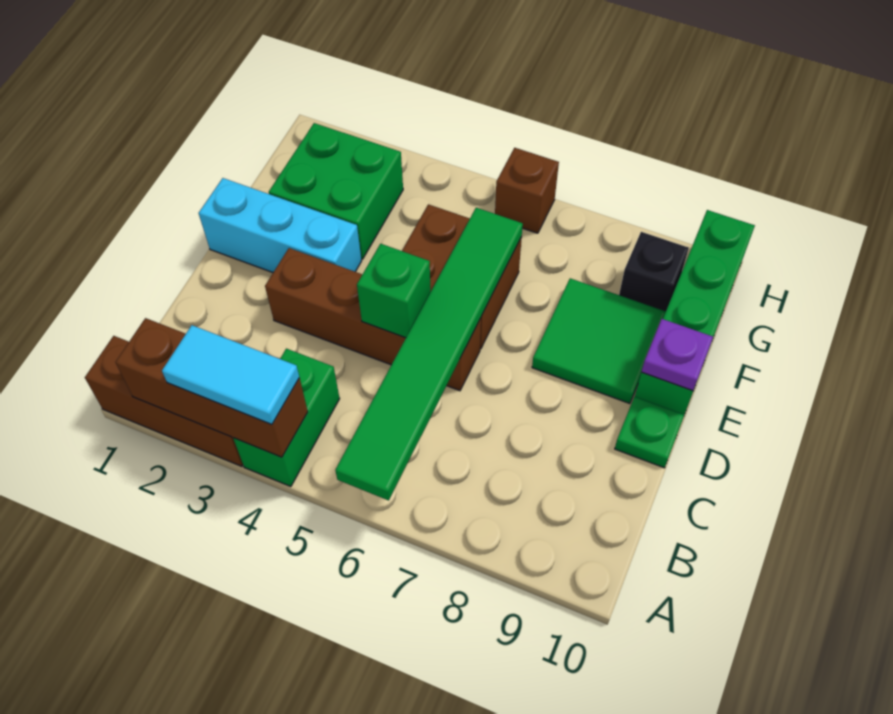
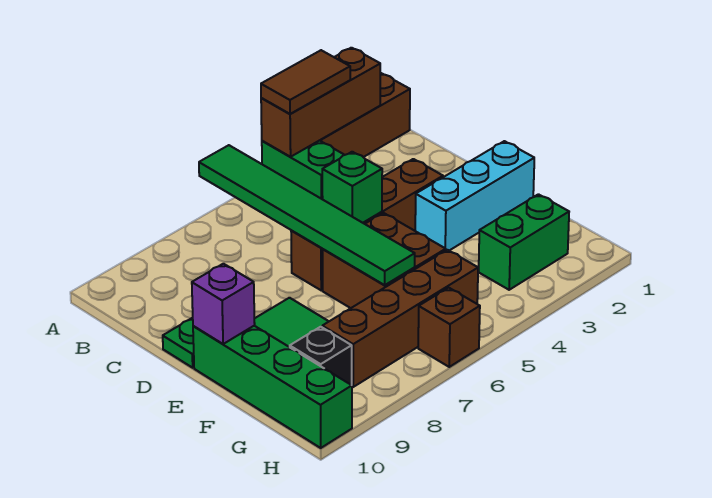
cyan 1x2 tile [162,325,299,425] -> brown 1x2 tile [261,50,350,114]
purple 1x1 plate [642,319,713,391] -> purple 1x1 brick [192,264,255,344]
green 2x2 brick [269,123,403,259] -> green 1x2 brick [479,194,569,290]
none -> brown 1x4 brick [322,250,478,387]

